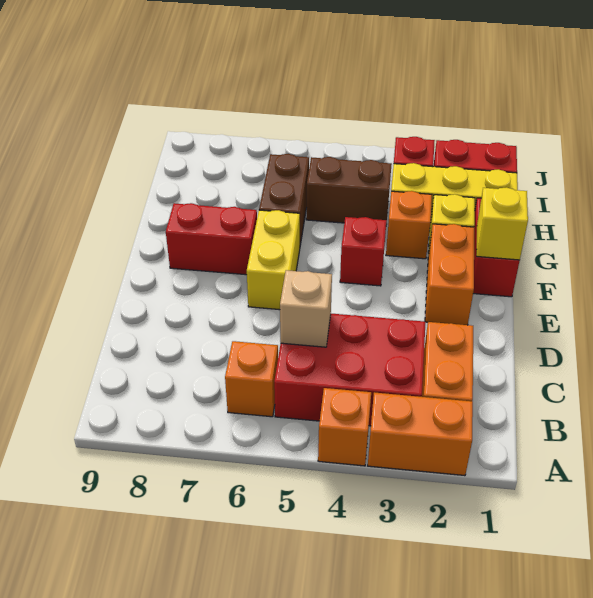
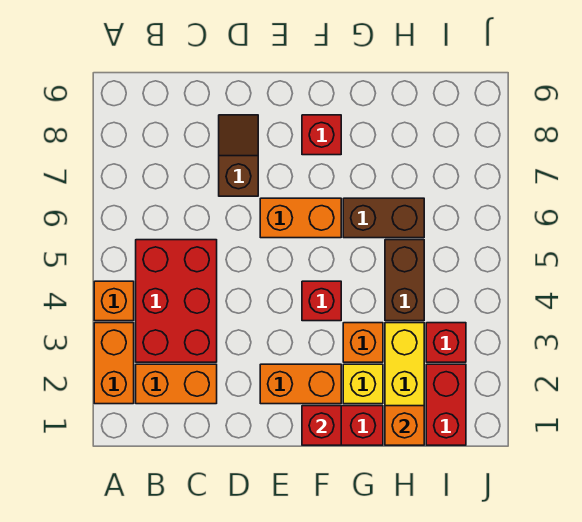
orange 1x1 brick [225,341,278,417] -> orange 1x1 brick moved to [385,406,424,445]
tan 1x1 brick [280,270,332,347] -> none
none -> brown 1x2 slope [219,115,258,196]
yellow 1x2 brick [247,210,300,310] -> orange 1x2 brick [260,198,341,238]
yellow 1x1 brick [476,187,528,260] -> red 1x1 brick [302,406,341,445]
red 1x2 brick [166,203,257,275] -> red 1x1 brick [302,115,341,155]

